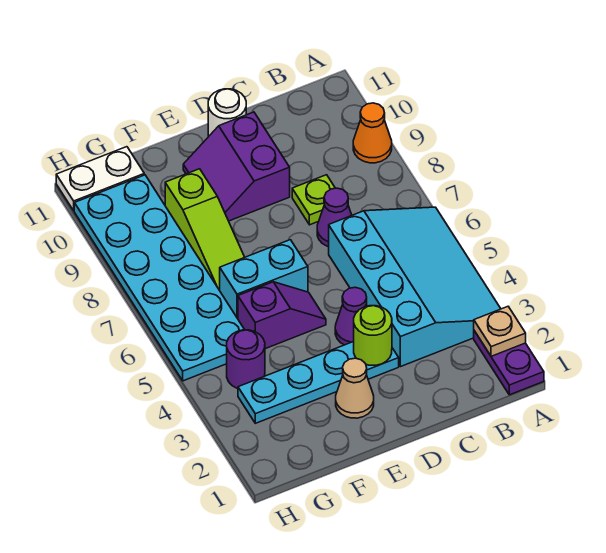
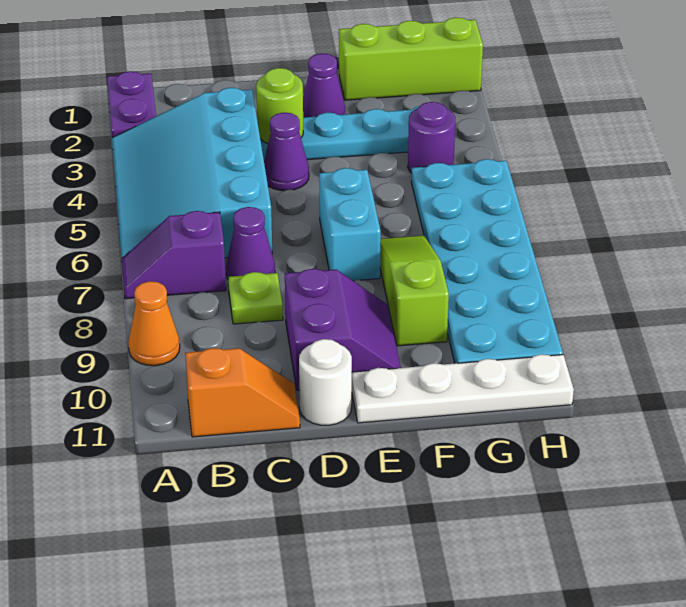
tan 1x1 plate [474,307,526,356] -> none
none -> orange 1x2 slope [185,348,300,437]
tan 1x1 cone [336,358,374,418] -> purple 1x1 cone [303,53,345,117]
purple 1x2 slope [238,282,326,349] -> purple 1x2 slope moved to [122,211,226,299]
cyan 1x2 brick [220,240,308,319] -> cyan 1x2 brick turned to [319,168,381,281]
none -> lime 1x3 brick [339,17,483,100]
white 1x2 plate [56,147,144,211] -> white 1x4 plate [352,354,574,423]

